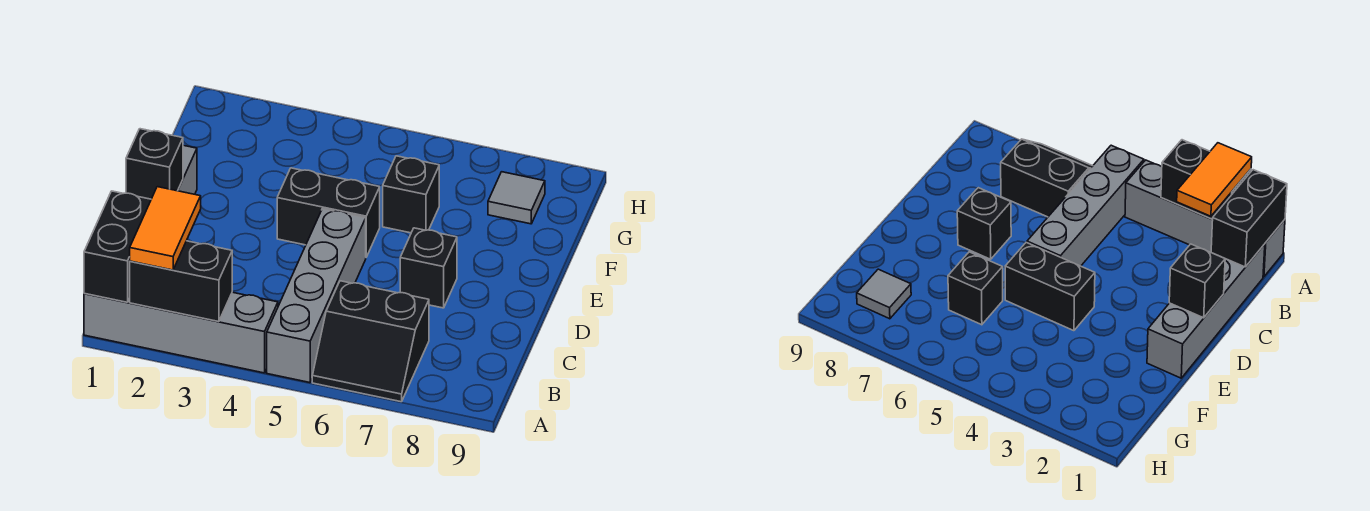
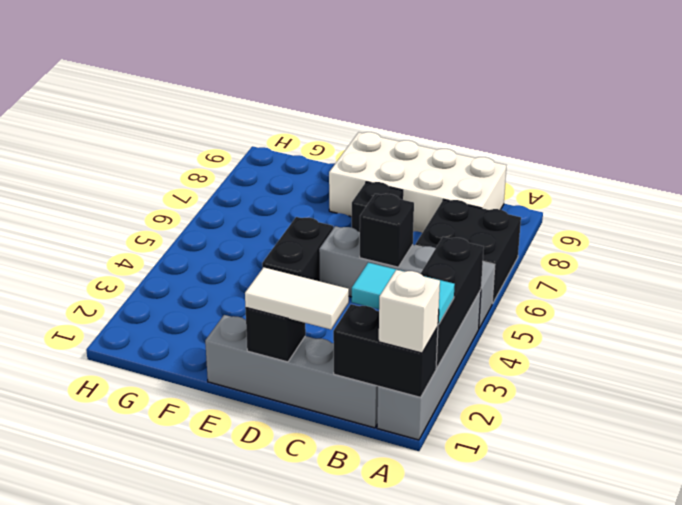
none -> white 1x1 brick [379,270,440,353]
black 1x2 brick [130,241,232,322] -> black 1x3 brick [420,237,484,368]
orange 1x2 tile [130,187,201,270] -> cyan 1x2 tile [352,263,455,324]
black 2x2 slope [312,281,429,402] -> black 2x2 brick [415,200,521,303]
none -> white 2x4 brick [329,132,506,233]
none -> white 1x2 tile [245,267,349,329]
black 1x1 brick [383,156,439,233] -> black 1x1 brick moved to [360,194,414,267]
grey 1x1 tile [488,172,545,224] -> none

